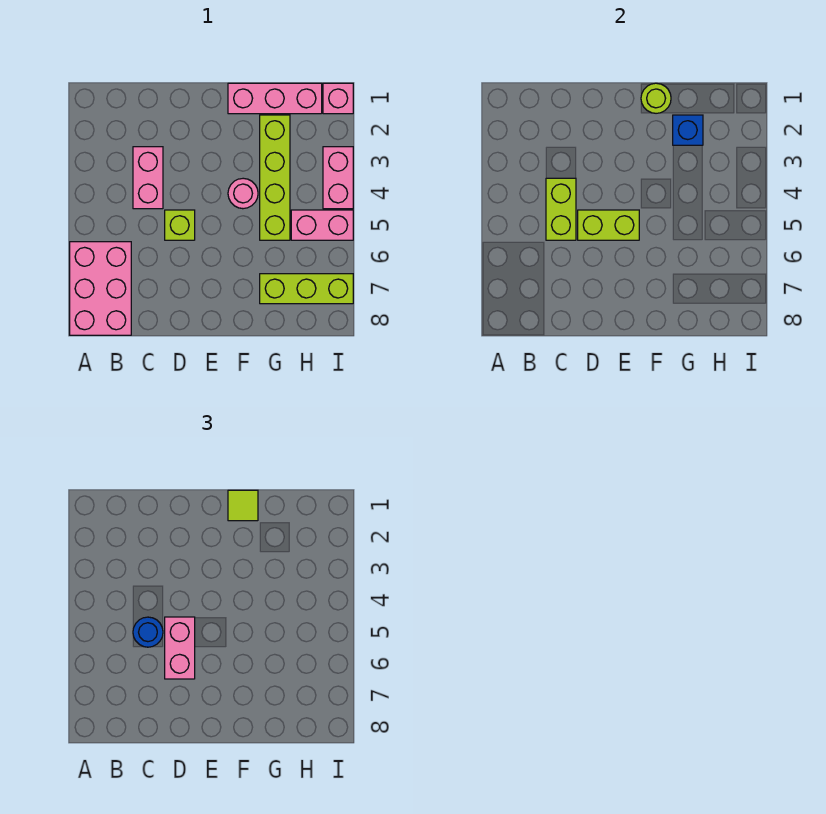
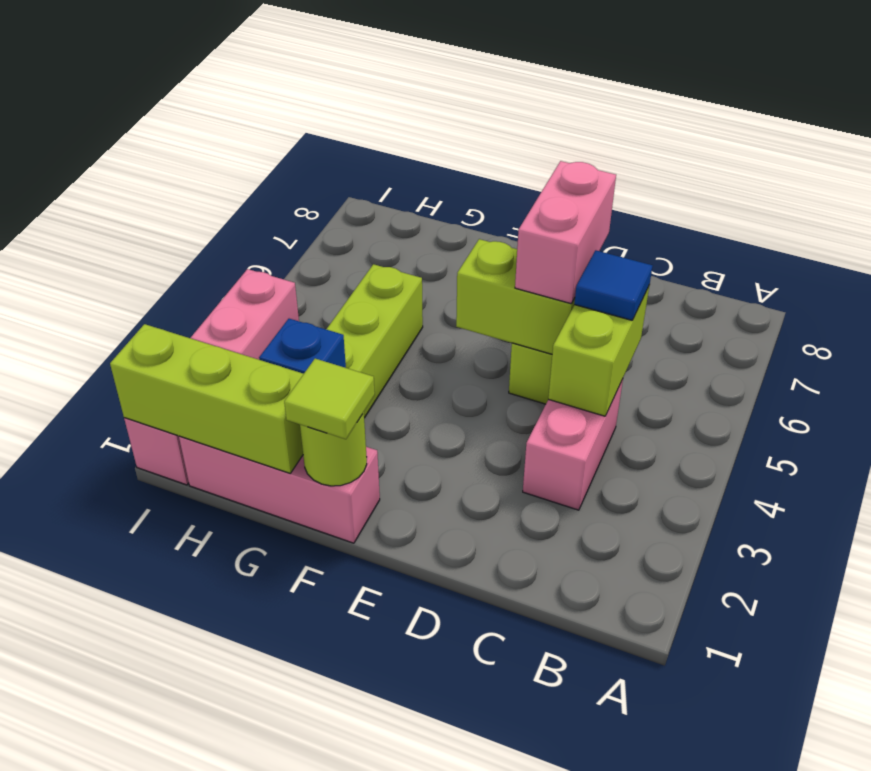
pink 2x3 brick [70,242,131,335] -> none
blue 1x1 round brick [133,617,163,647] -> blue 1x1 tile [574,250,653,320]
pink 1x1 round brick [228,178,258,209] -> none
lime 1x3 brick [260,274,353,304] -> lime 1x3 brick moved to [110,324,303,473]
pink 1x2 brick [291,210,353,240] -> none

